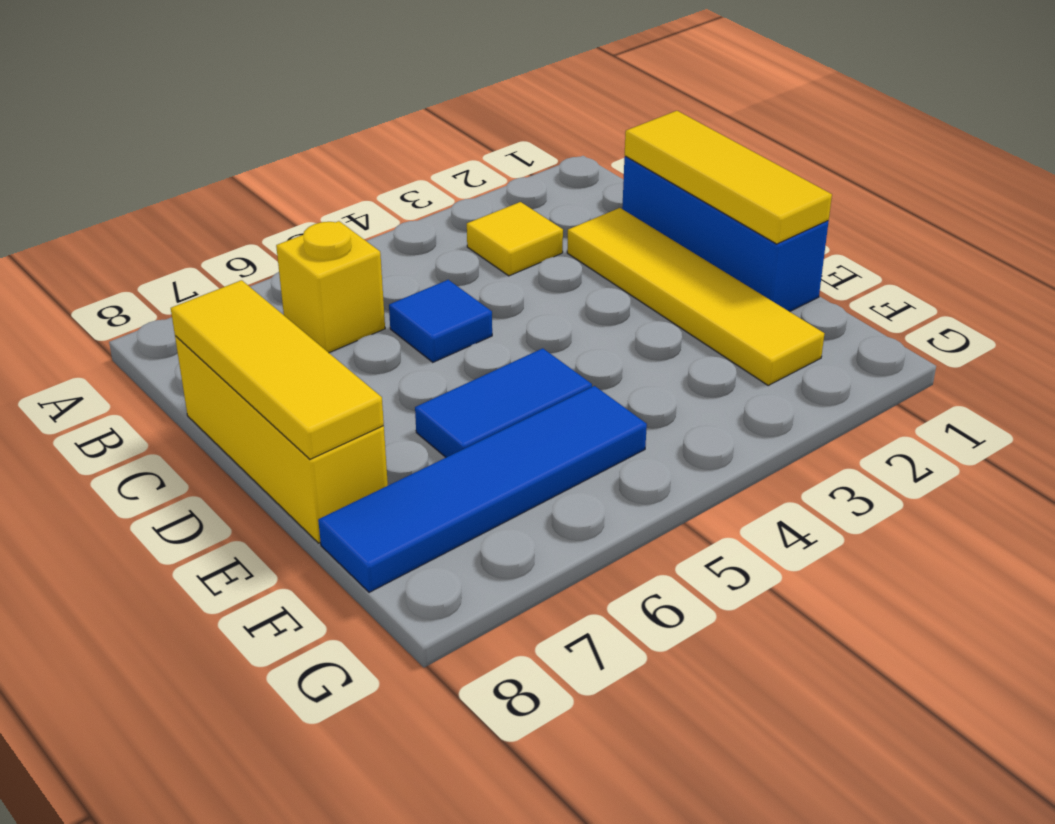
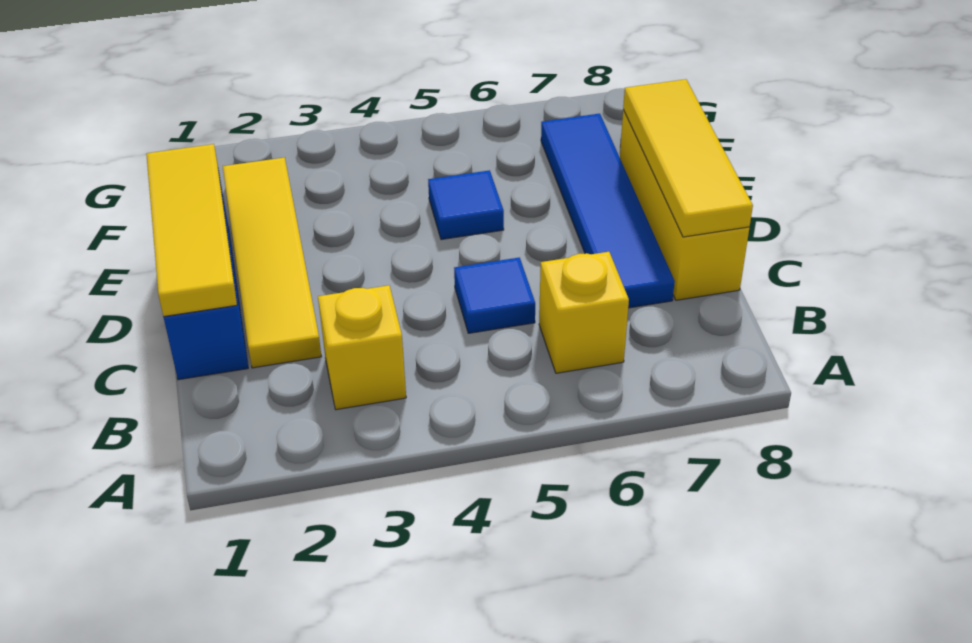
yellow 1x1 tile [467,202,563,276] -> yellow 1x1 brick [318,285,406,410]
blue 1x2 tile [415,348,592,457] -> blue 1x1 tile [428,170,504,240]
blue 1x4 tile [318,386,647,592] -> blue 1x4 tile turned to [541,114,675,308]

